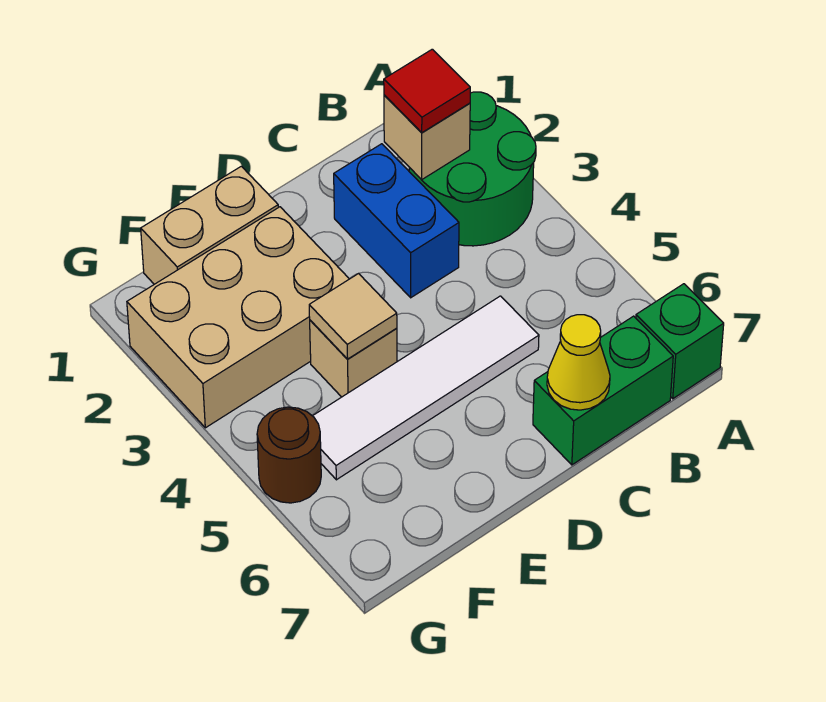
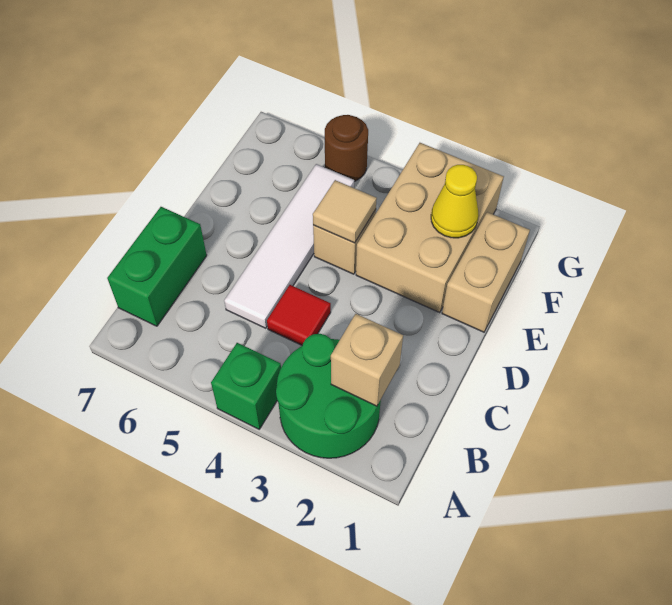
green 1x1 brick [636,284,724,399] -> green 1x1 brick moved to [211,343,281,429]
red 1x1 tile [384,49,470,133] -> red 1x1 tile moved to [267,285,331,346]
blue 1x2 brick [334,144,459,298] -> none
yellow 1x1 cone [547,315,610,410] -> yellow 1x1 cone moved to [431,165,479,238]

